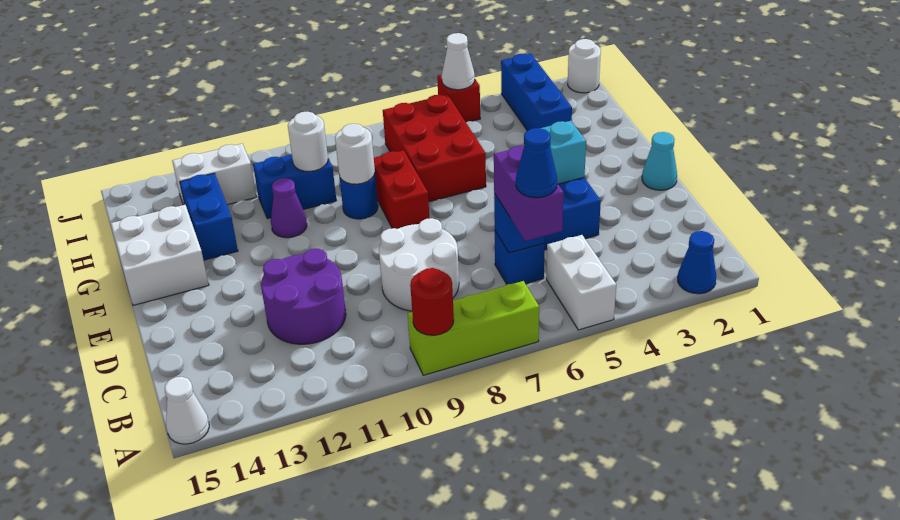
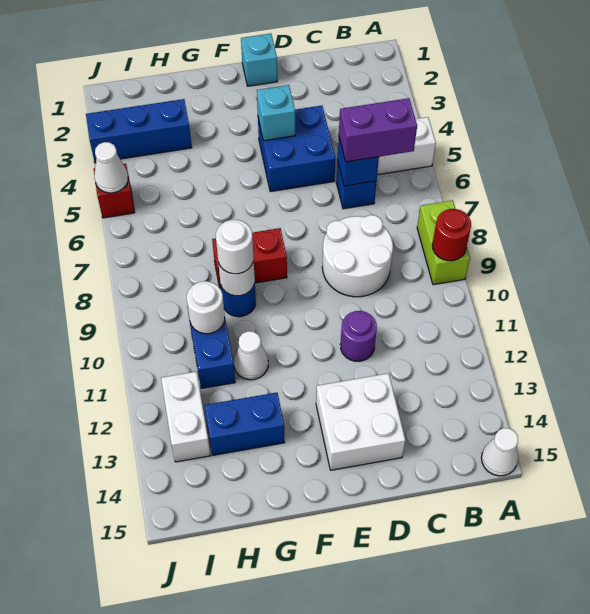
blue 1x1 cone [678,231,716,294] -> none
lime 1x3 brick [408,281,539,375] -> lime 1x2 brick [417,200,470,285]
blue 1x1 cone [516,128,557,198] -> none
purple 2x2 round brick [261,249,346,344] -> purple 1x1 round brick [340,311,377,361]
cyan 1x1 cone [642,132,677,190] -> cyan 1x1 brick [241,33,277,86]
white 2x2 brick [111,205,209,305] -> white 2x2 brick moved to [316,373,405,470]
red 2x3 brick [383,94,486,202] -> none
purple 1x1 cone [271,178,307,238] -> white 1x1 cone [234,331,268,380]
white 1x1 round brick [568,39,601,93] -> white 1x1 round brick moved to [216,220,253,274]

